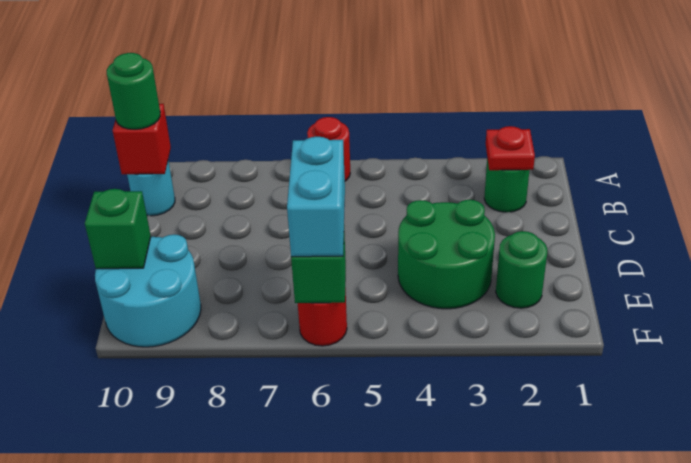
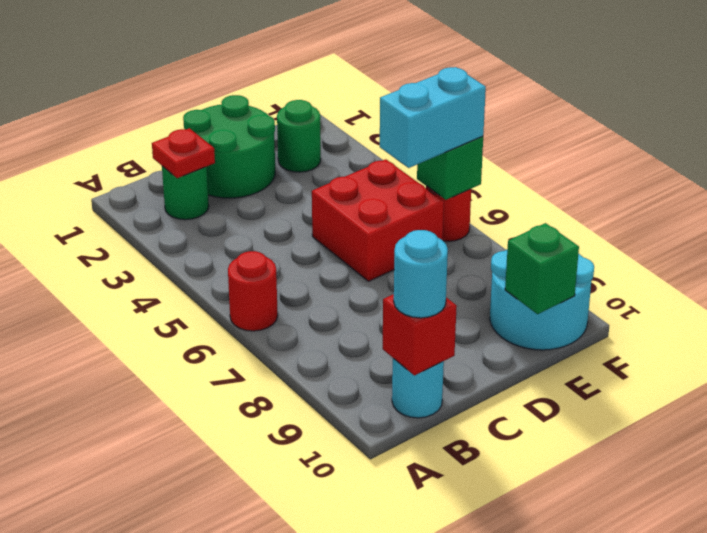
green 1x1 round brick [107,53,160,129] -> cyan 1x1 round brick [394,230,448,318]
green 2x2 round brick [398,200,495,309] -> green 2x2 round brick moved to [183,95,275,198]
none -> red 2x2 brick [312,159,444,281]

